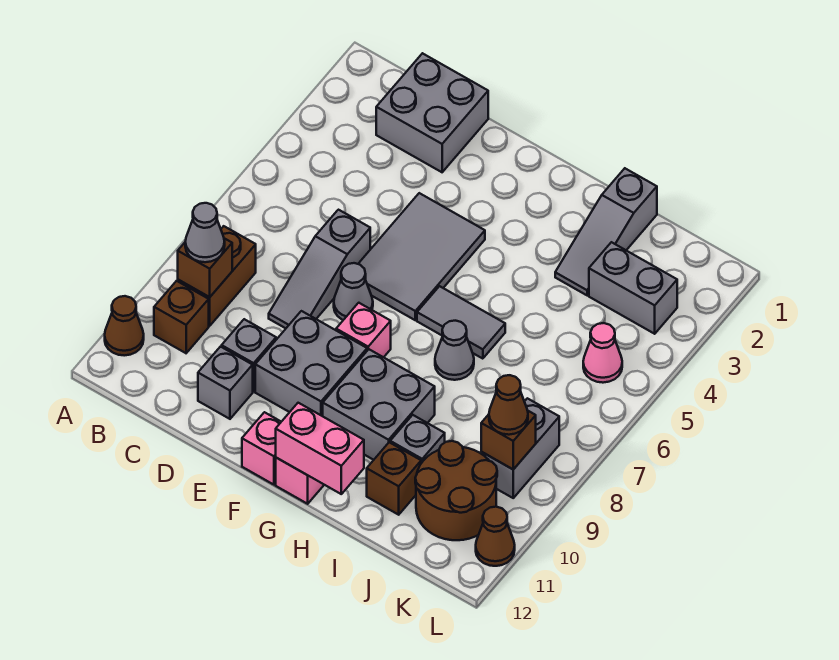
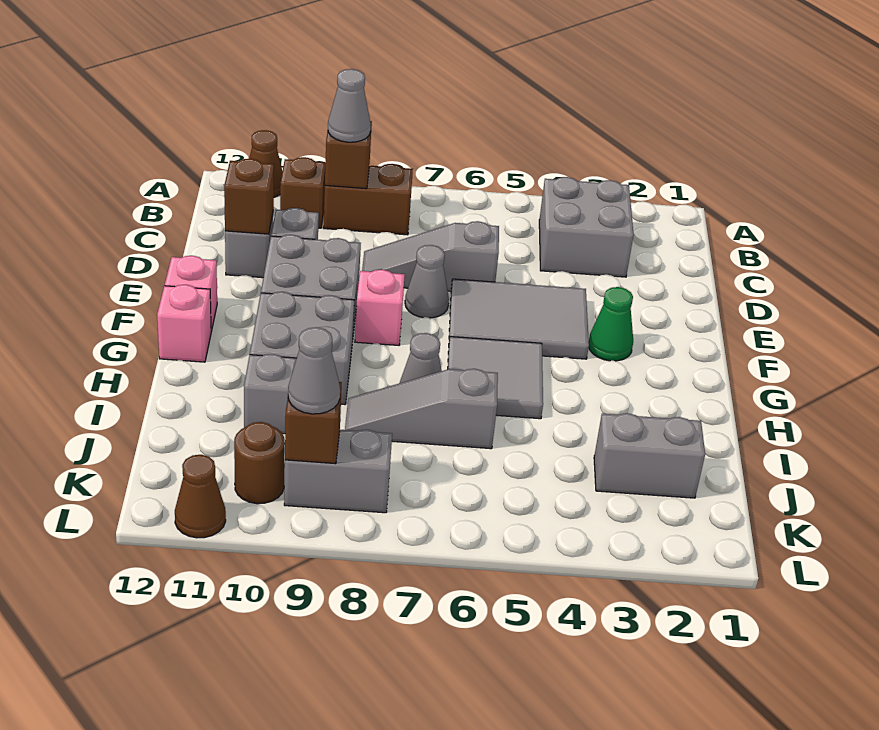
grey 2x2 brick [376,53,488,172] -> grey 2x2 brick moved to [539,177,634,277]
none -> green 1x1 cone [589,287,633,361]
grey 1x2 tile [417,286,505,359] -> grey 2x2 tile [448,337,543,419]
pink 1x2 brick [276,403,364,494] -> none
grey 1x3 slope [555,168,657,295] -> grey 1x3 slope moved to [345,369,498,449]
brown 1x1 brick [367,442,421,515] -> brown 1x1 brick moved to [224,159,274,234]
grey 1x2 brick [589,242,677,334] -> grey 1x2 brick turned to [594,413,705,498]
brown 2x2 round brick [415,441,497,540] -> brown 1x1 round brick [234,422,285,504]
pink 1x1 cone [583,323,622,383] -> none
brown 1x1 cone [489,375,528,435] -> grey 1x1 cone [288,327,340,414]

